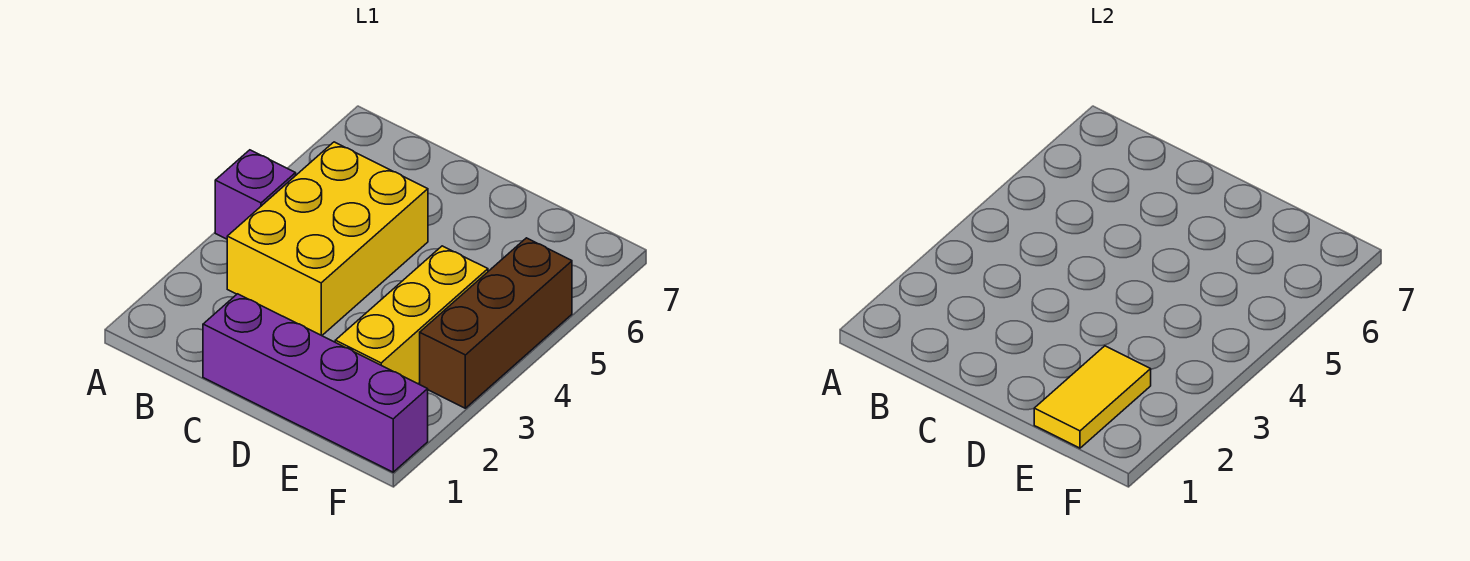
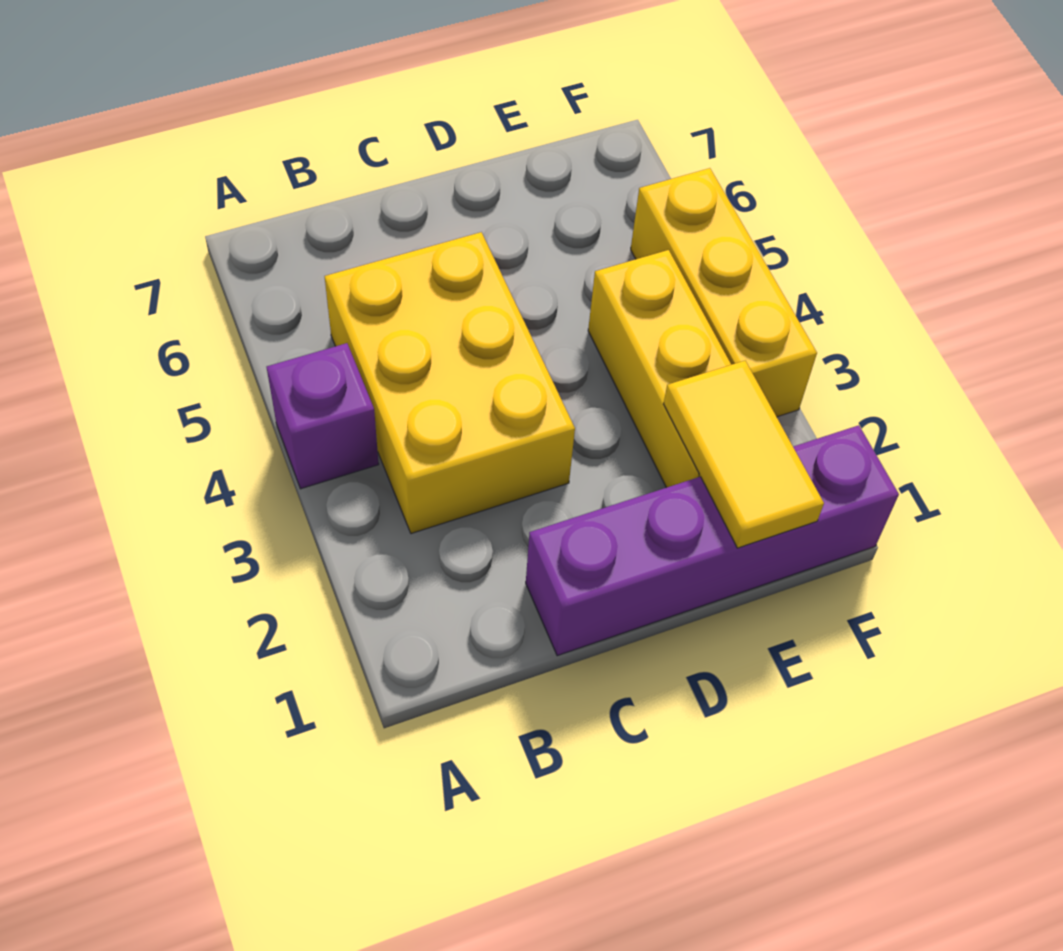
brown 1x3 brick [420,238,572,408] -> yellow 1x3 brick [631,168,817,417]

